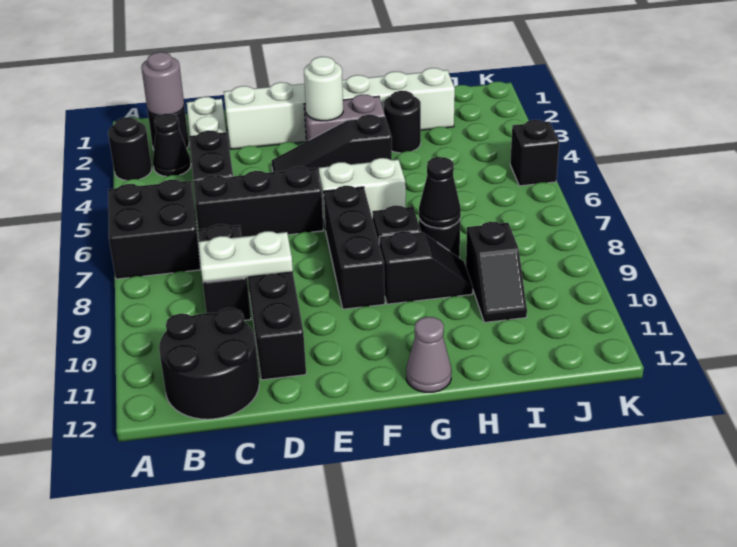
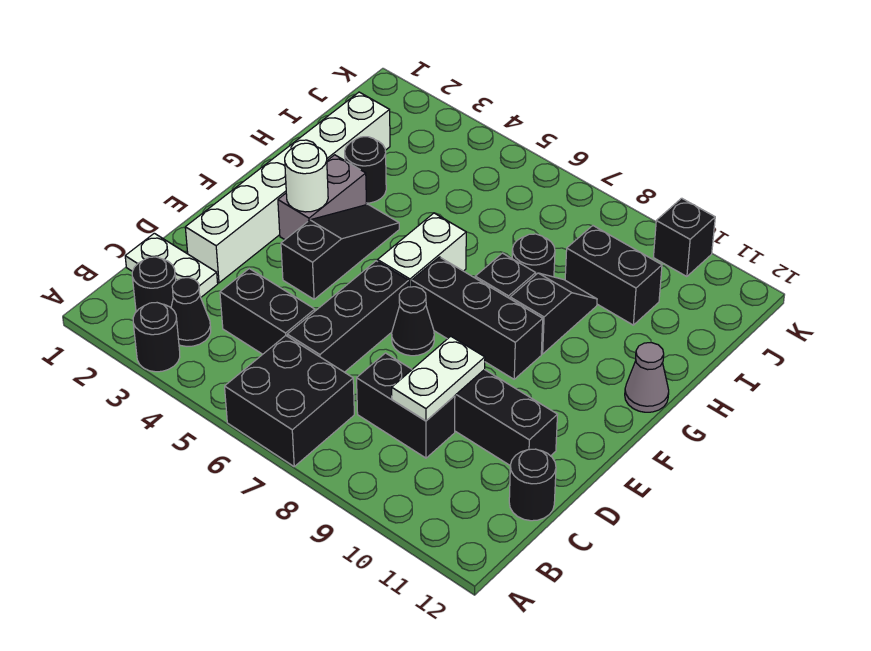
grey 1x1 round brick [141,52,184,116] -> none
black 2x2 round brick [159,308,259,419] -> black 1x1 round brick [509,449,556,521]
black 1x3 slope [272,115,392,177] -> black 1x3 slope turned to [281,204,399,299]
black 1x1 cone [419,157,461,228] -> black 1x1 cone moved to [392,287,434,356]
black 1x2 slope [466,222,527,322] -> black 1x2 brick [565,226,662,325]
black 1x1 brick [510,120,559,186] -> black 1x1 brick moved to [653,198,715,277]

